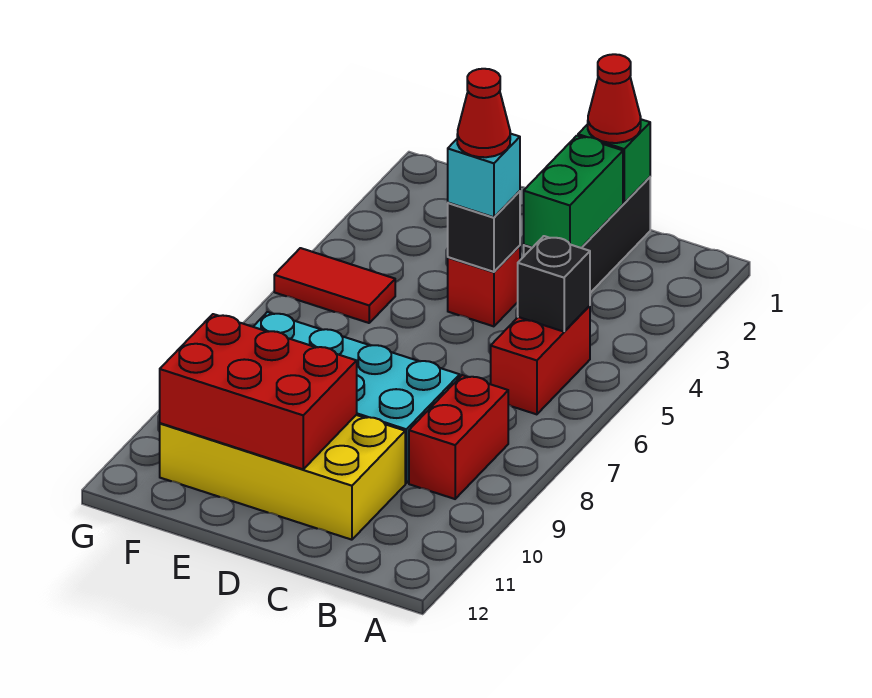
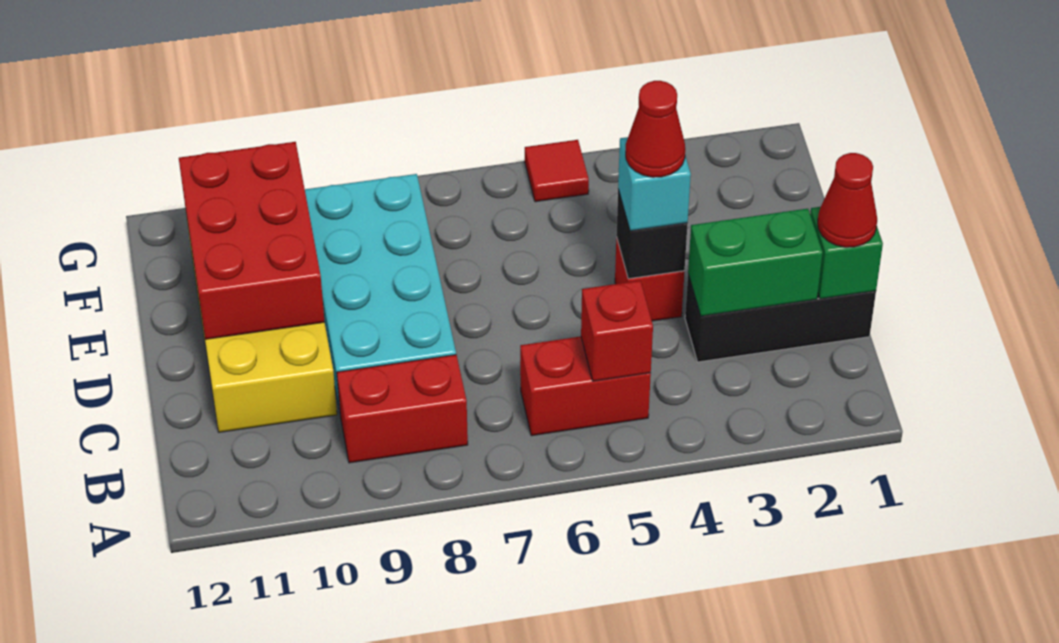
black 1x1 brick [518,236,590,332] -> red 1x1 brick [581,281,653,381]
red 1x2 tile [274,248,395,323] -> red 1x1 tile [525,140,589,202]

